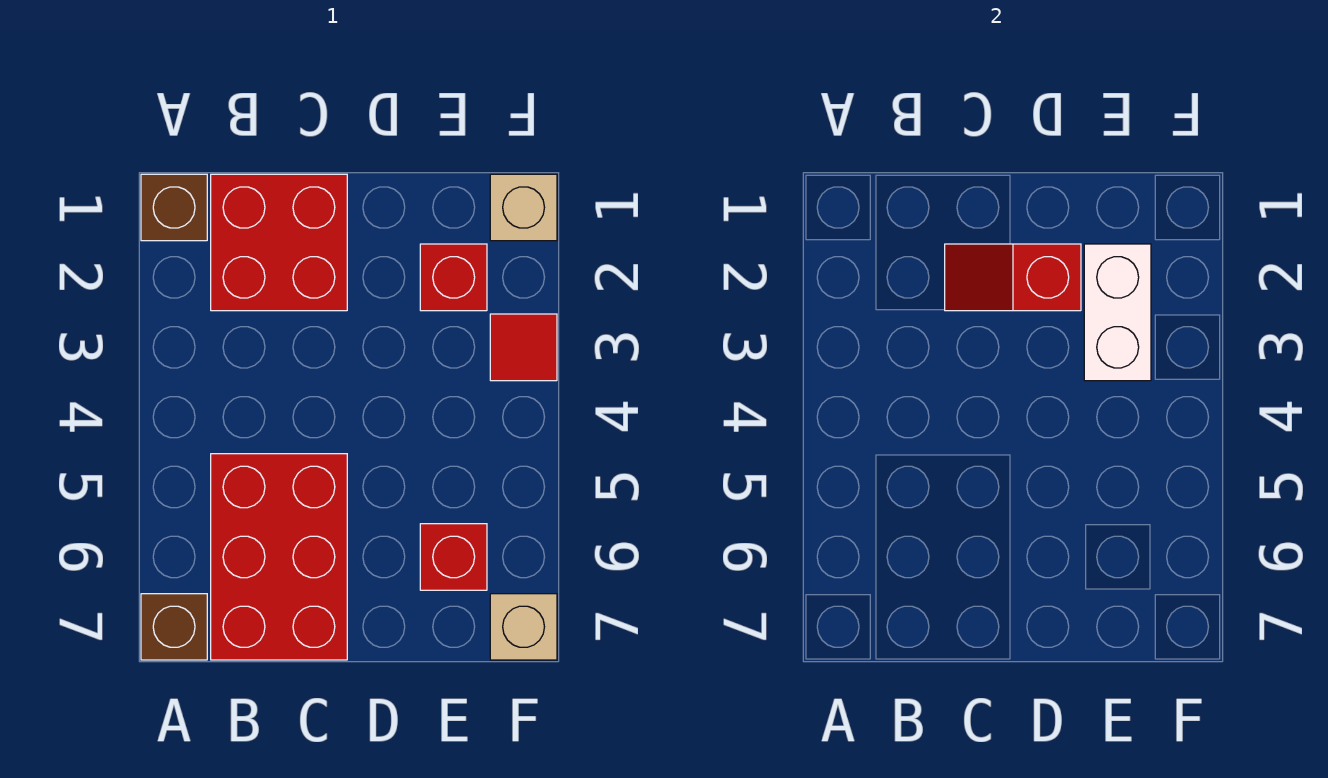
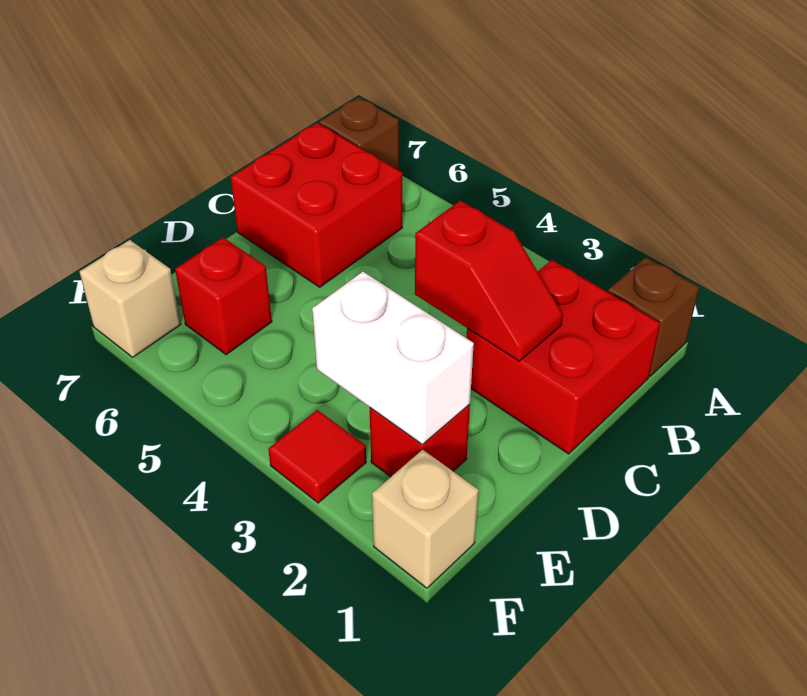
red 2x3 brick [211,454,347,660] -> red 2x2 brick [231,123,402,287]
red 1x2 slope [945,244,1081,311] -> red 1x2 slope turned to [415,201,563,361]

